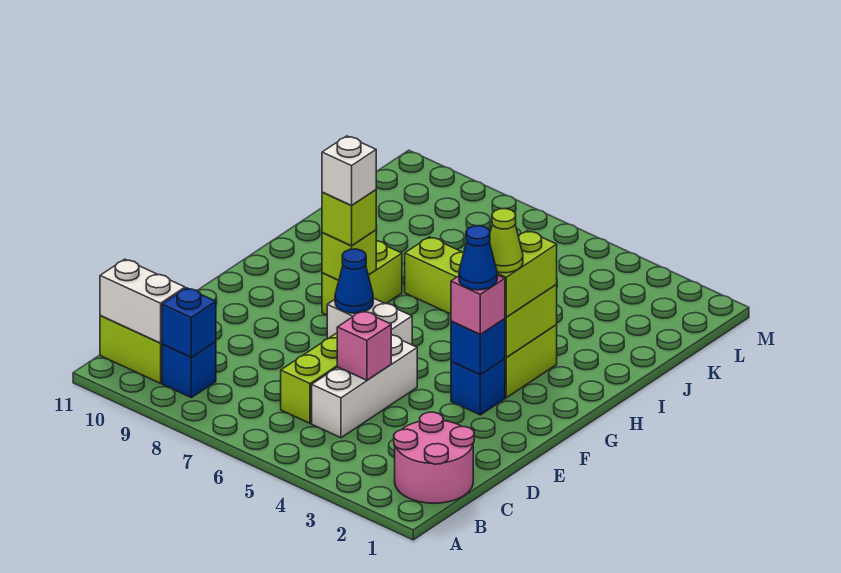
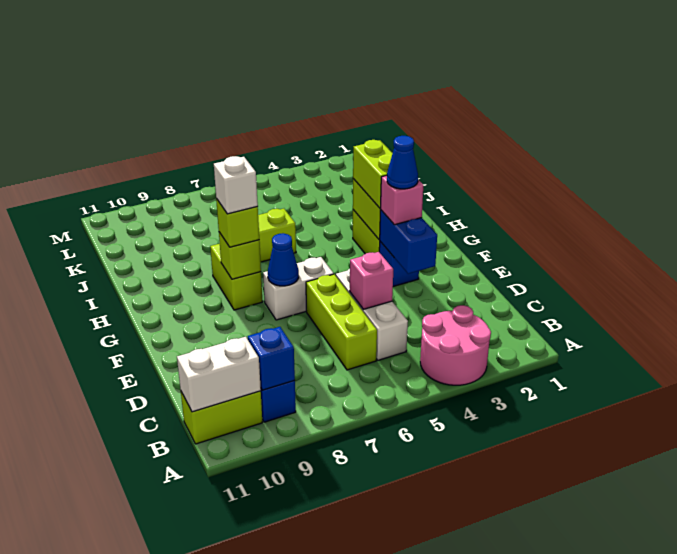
pink 2x2 round brick [394,412,474,503] -> pink 2x2 round brick moved to [420,305,491,385]
blue 1x1 brick [451,319,505,375] -> blue 1x2 brick [380,210,437,274]
lime 1x1 cone [489,209,523,273] -> none

